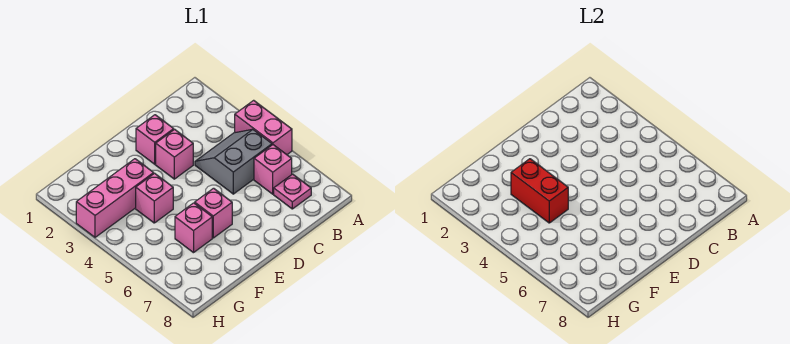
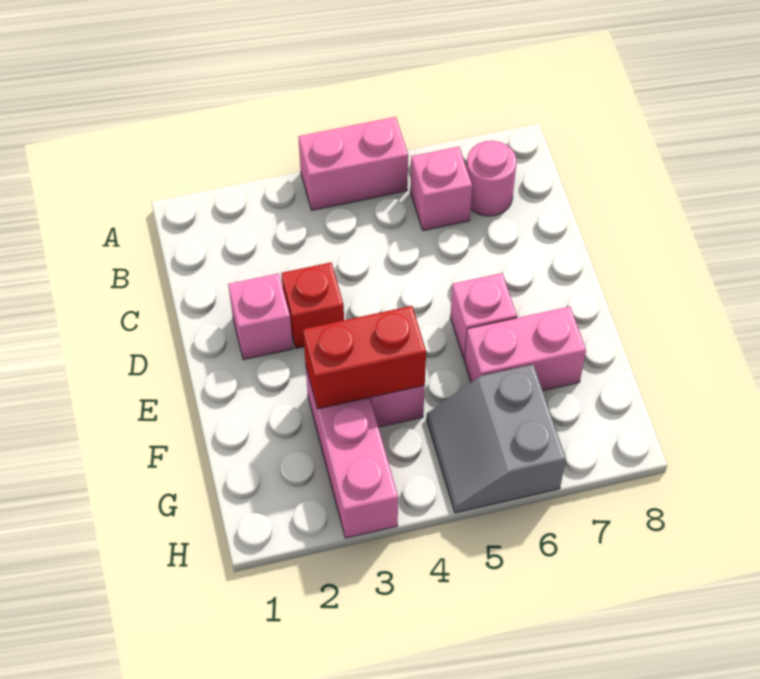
grey 2x2 slope [195,129,272,194] -> grey 2x2 slope moved to [426,364,566,513]
pink 1x1 plate [274,174,311,209] -> pink 1x1 round brick [466,141,517,216]
pink 1x1 brick [156,129,193,179] -> red 1x1 brick [281,262,344,348]
pink 1x1 brick [175,203,212,253] -> pink 1x2 brick [464,307,586,391]

